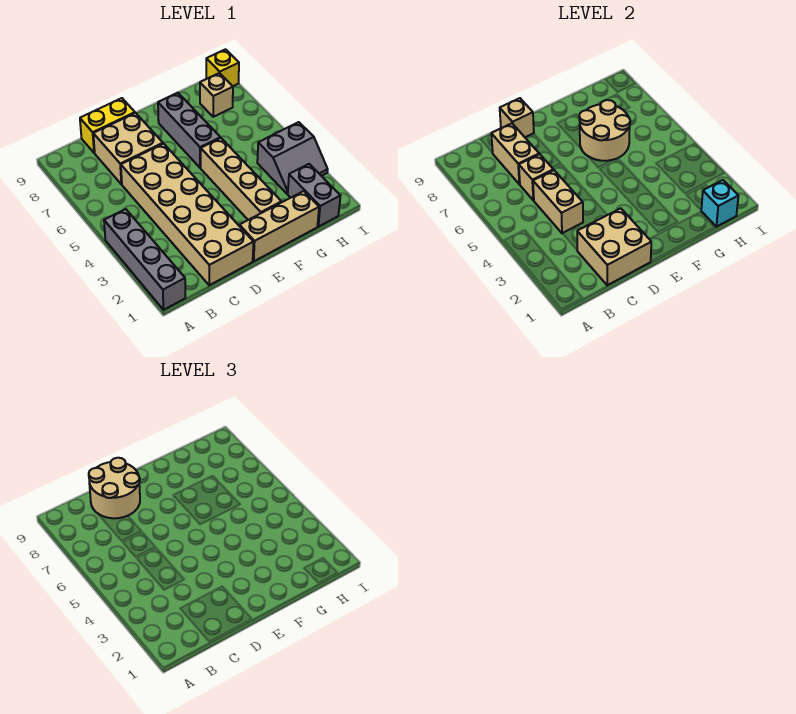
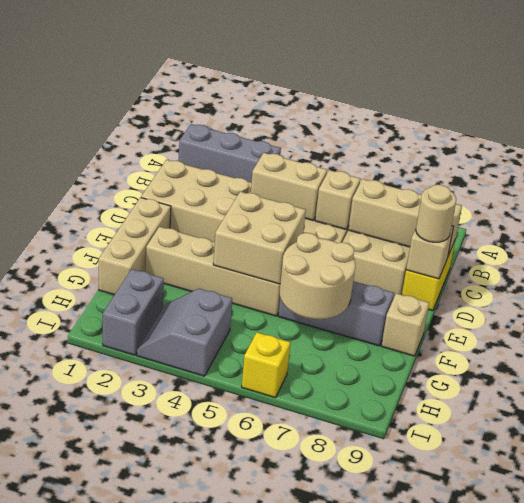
grey 1x4 brick [104,209,185,310] -> grey 1x3 brick [179,124,281,183]
tan 2x2 brick [577,208,651,285] -> tan 2x2 brick moved to [213,192,306,284]
tan 1x2 brick [491,123,539,184] -> tan 1x3 brick [348,179,462,256]
tan 2x2 round brick [89,458,140,518] -> tan 1x1 round brick [416,185,456,242]
grey 1x2 brick [288,164,340,227] -> grey 1x2 brick turned to [103,269,164,355]
cyan 1x1 brick [701,180,738,227] -> none
tan 1x1 brick [200,73,233,117] -> tan 1x1 brick moved to [382,293,429,356]
yellow 1x1 brick [206,49,239,86] -> yellow 1x1 brick moved to [242,332,291,398]

